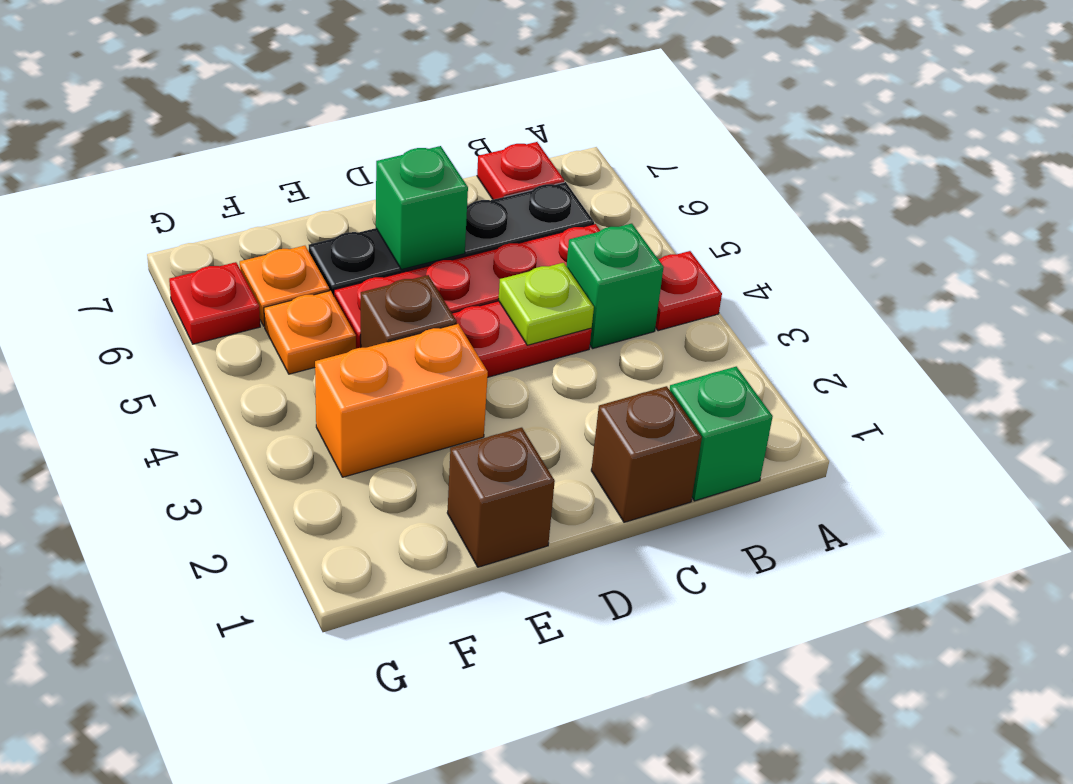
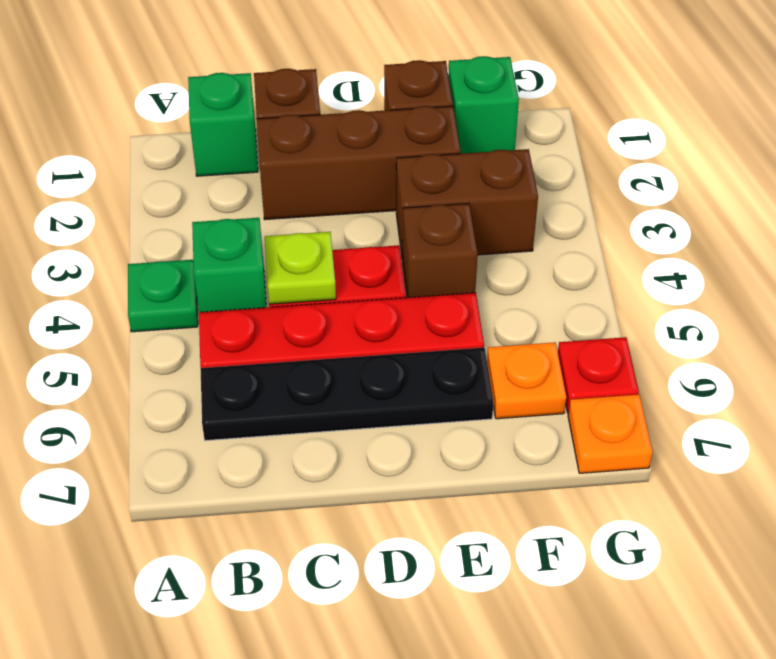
red 1x1 plate [655,251,722,331] -> green 1x1 plate [128,260,198,332]
red 1x1 plate [477,142,564,200] -> none
none -> brown 1x3 brick [257,106,461,220]
green 1x1 brick [376,146,468,270] -> green 1x1 brick moved to [448,56,519,154]
orange 1x2 brick [315,324,488,477] -> brown 1x2 brick [396,149,538,260]
orange 1x1 plate [264,291,356,374] -> orange 1x1 plate moved to [568,394,652,473]

